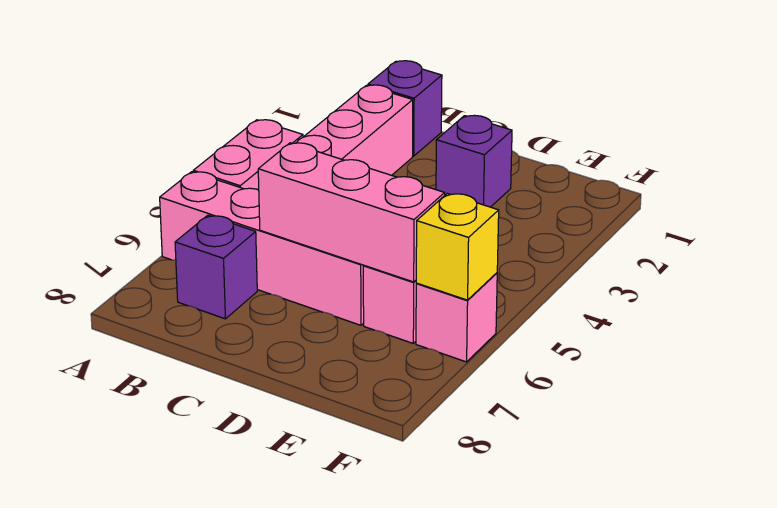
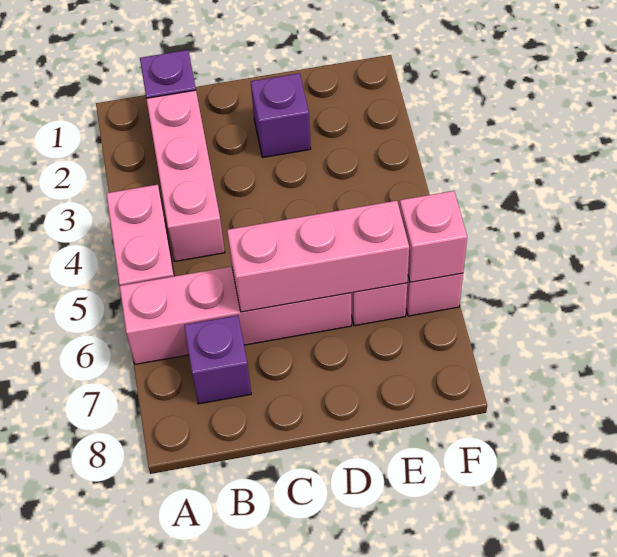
yellow 1x1 brick [416,193,499,300] -> pink 1x1 brick [400,191,467,282]

